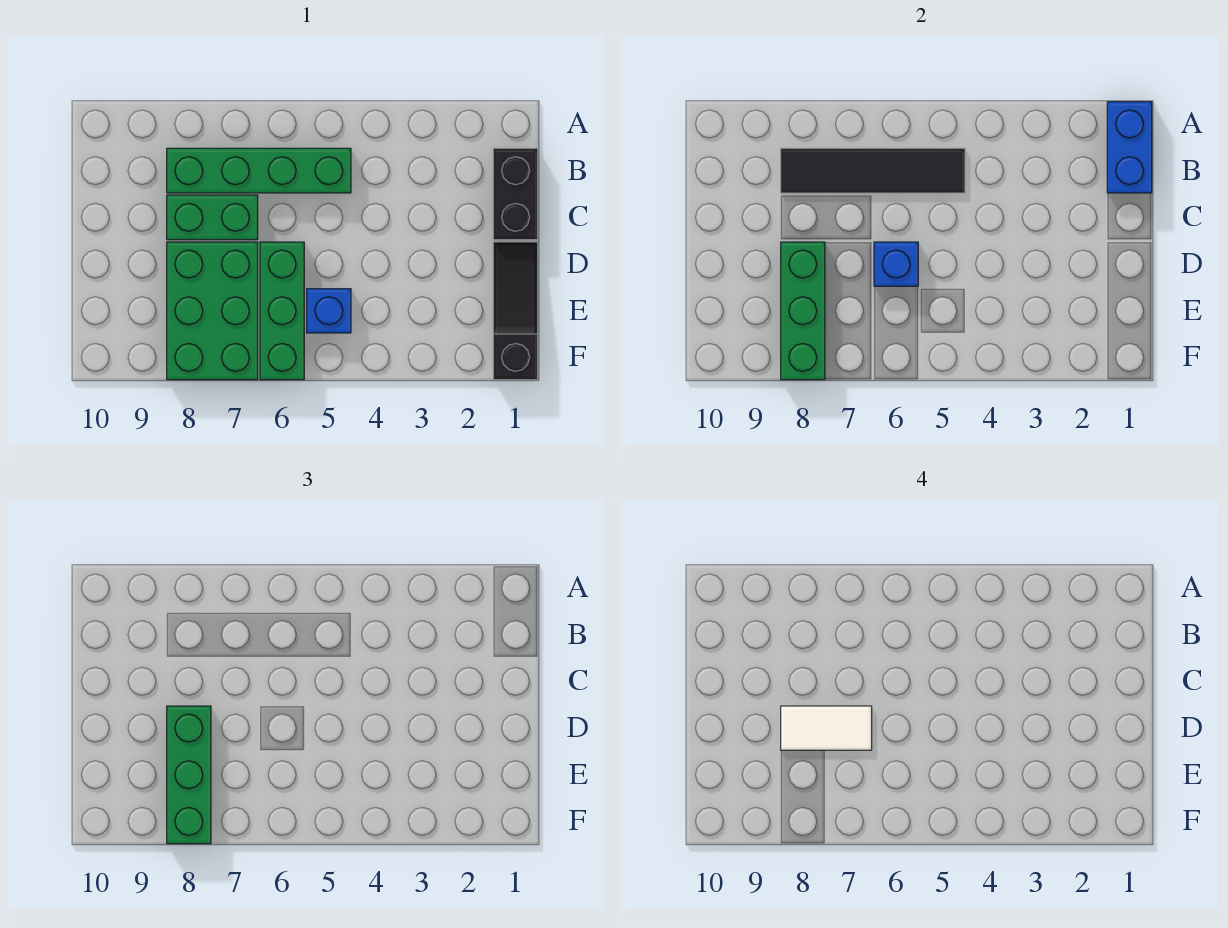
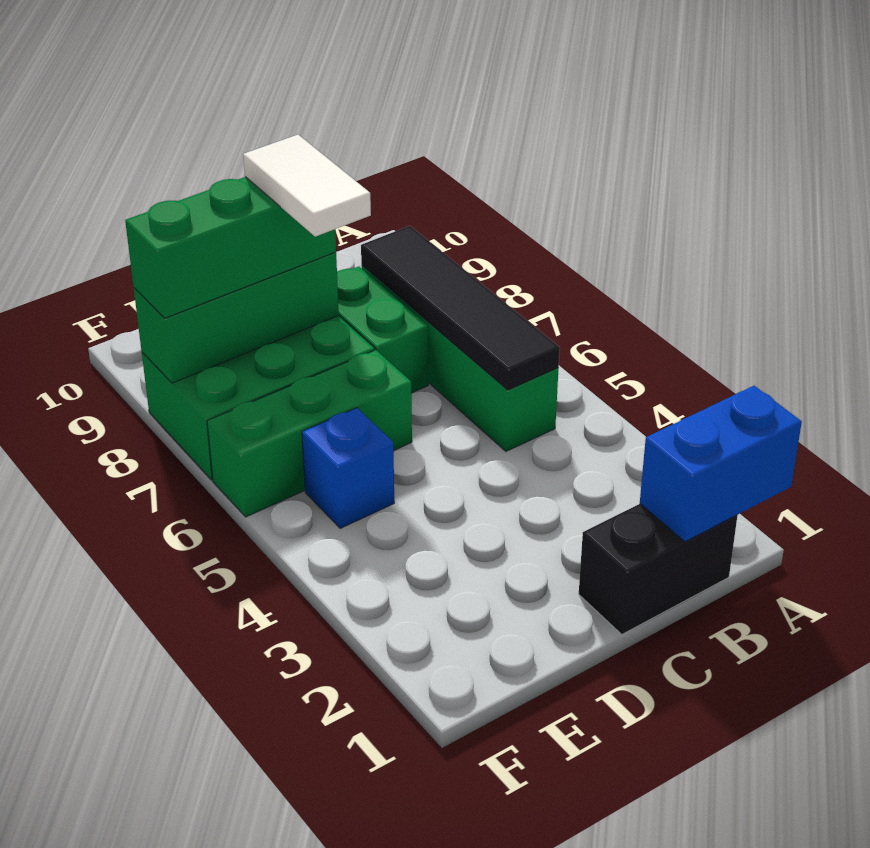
black 1x3 slope [493,242,538,380] -> none
blue 1x1 brick [874,242,918,286] -> none

